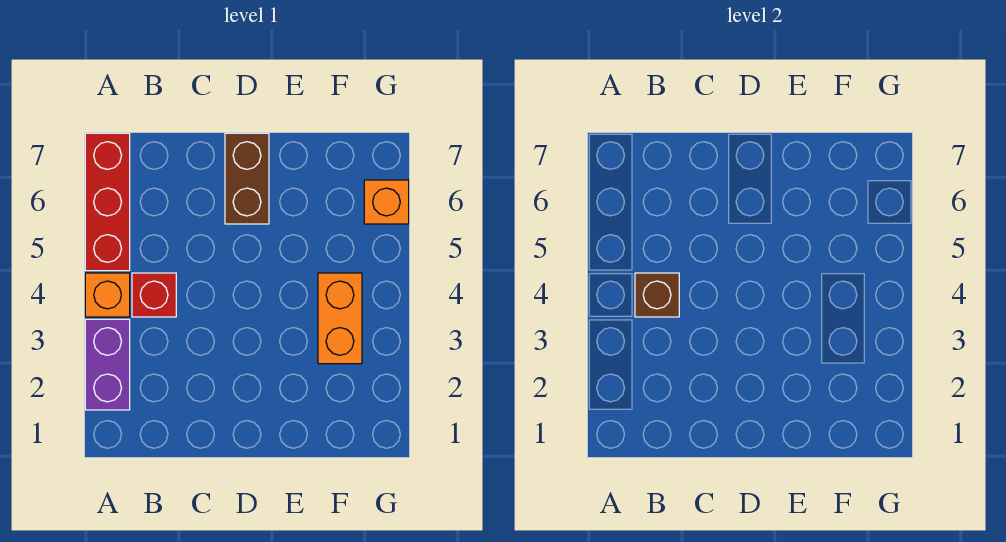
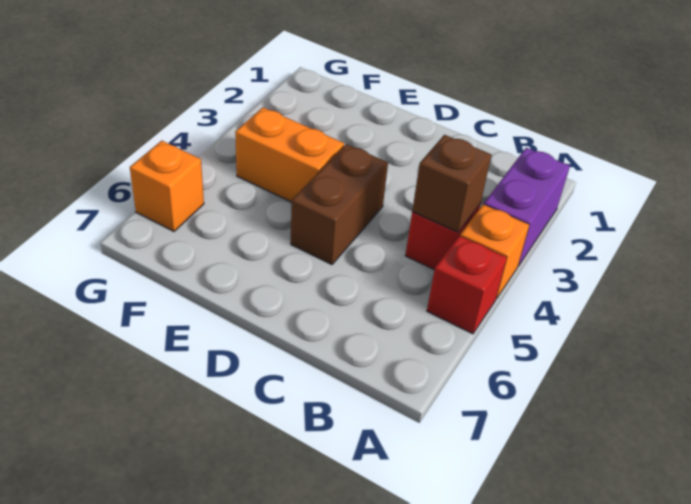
red 1x3 brick [85,133,130,271] -> red 1x1 brick [427,236,507,334]
brown 1x2 brick [225,133,269,224] -> brown 1x2 brick moved to [291,144,388,265]
orange 1x2 brick [318,273,362,364] -> orange 1x2 brick turned to [235,108,344,202]

